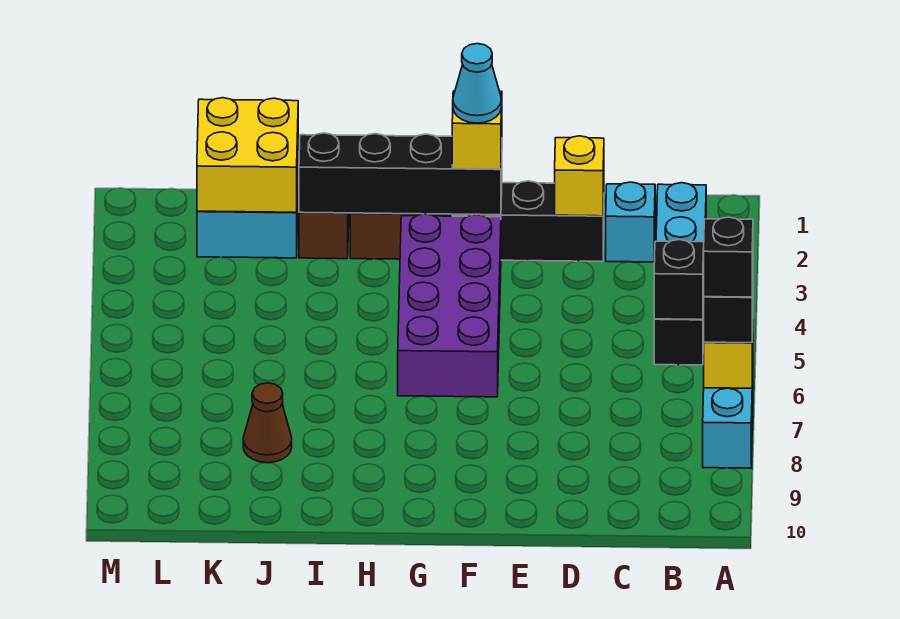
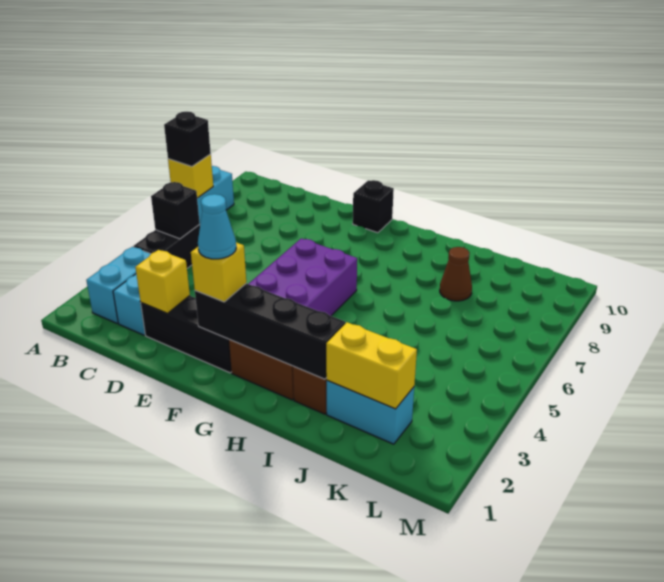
black 1x1 brick [704,217,753,297] -> black 1x1 brick moved to [353,180,394,233]
yellow 2x2 brick [197,98,298,212] -> yellow 1x2 brick [326,322,417,409]

